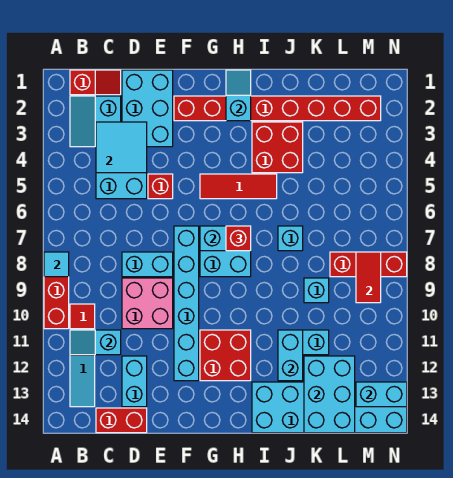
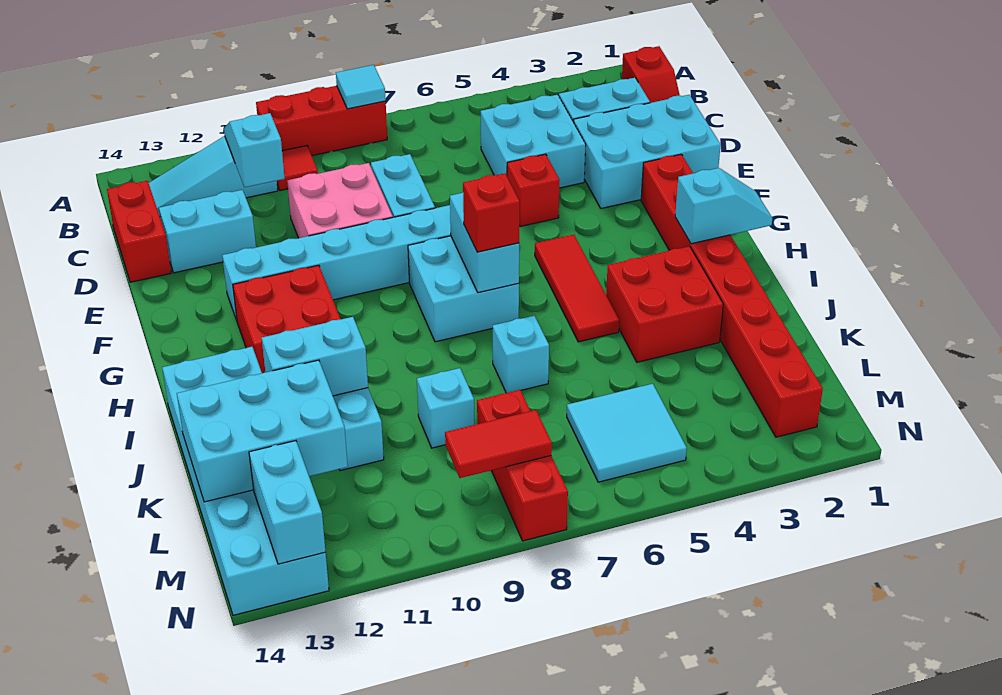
cyan 2x2 tile [96,122,147,173] -> cyan 2x2 tile moved to [567,384,687,482]

